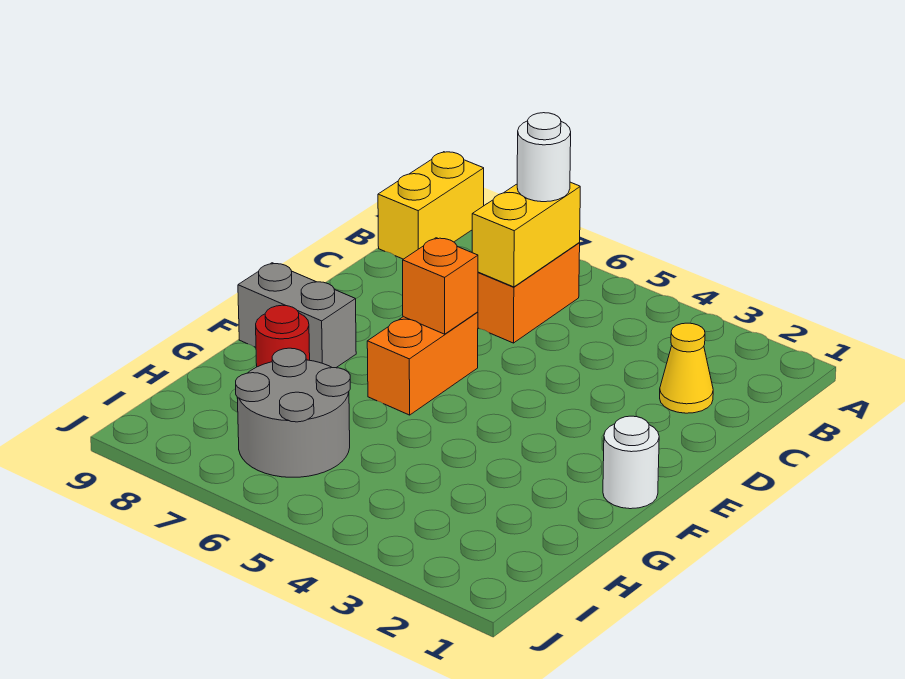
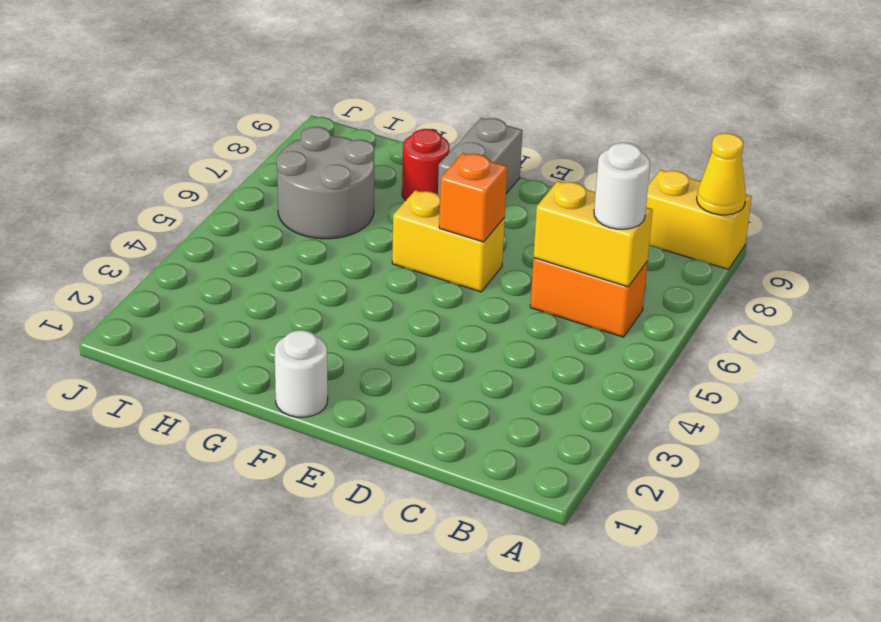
yellow 1x1 cone [660,323,713,413] -> yellow 1x1 cone moved to [697,133,746,215]
orange 1x2 brick [367,312,478,415] -> yellow 1x2 brick [392,190,505,292]

